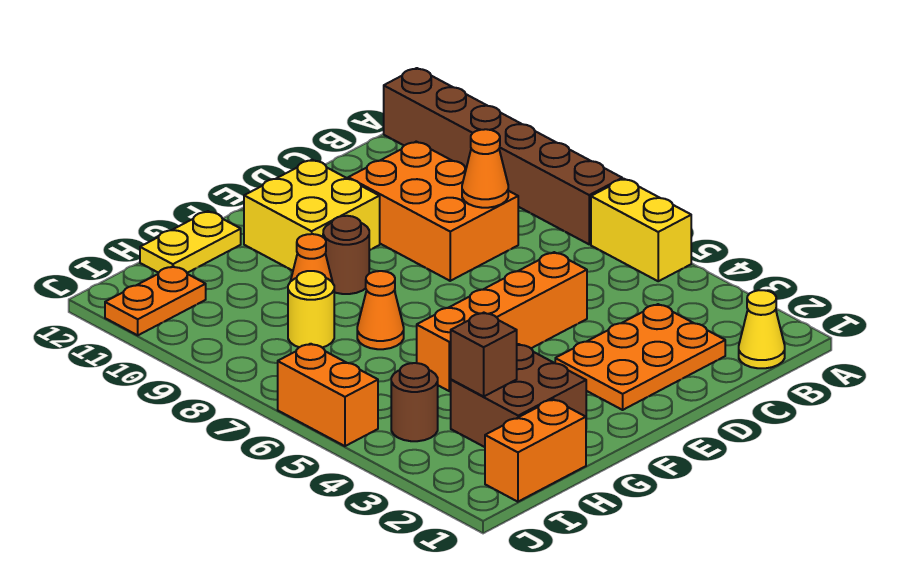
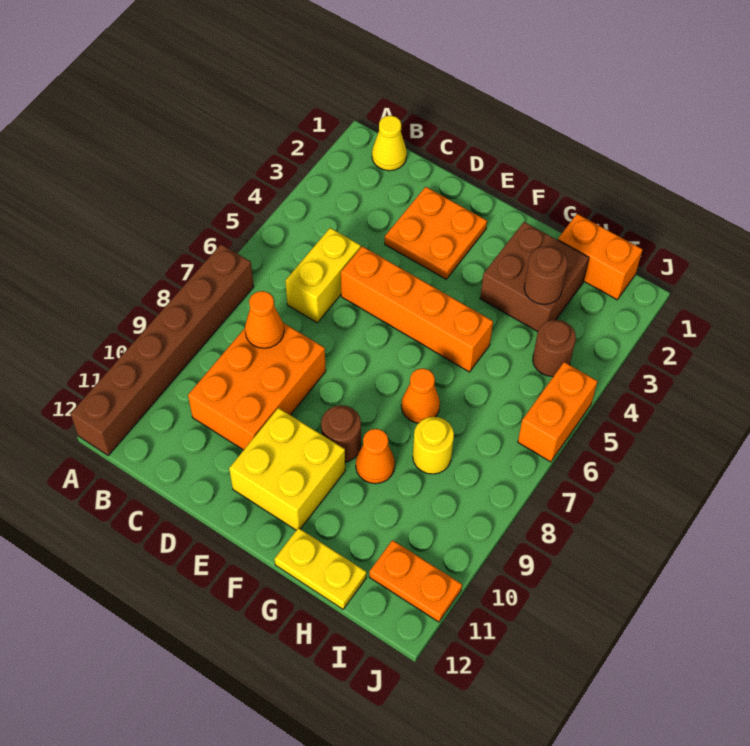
yellow 1x2 brick [591,179,691,281] -> yellow 1x2 brick moved to [285,228,361,323]
orange 2x3 plate [555,304,725,410] -> orange 2x2 plate [385,187,487,279]
brown 1x1 brick [451,313,517,397] -> brown 1x1 round brick [524,246,568,304]

